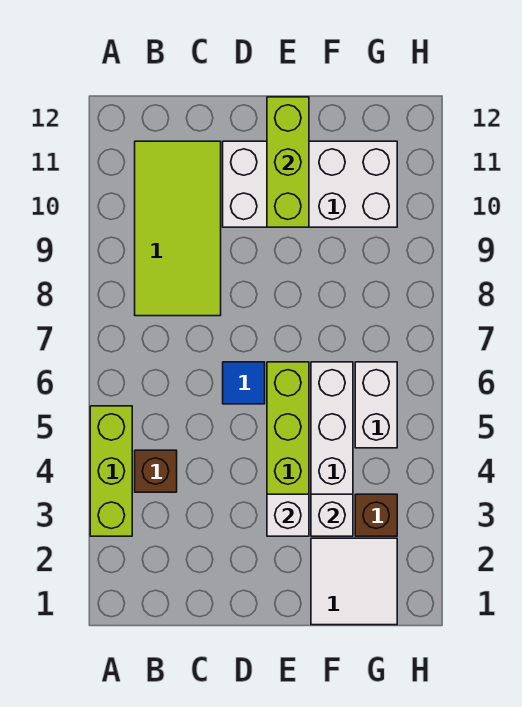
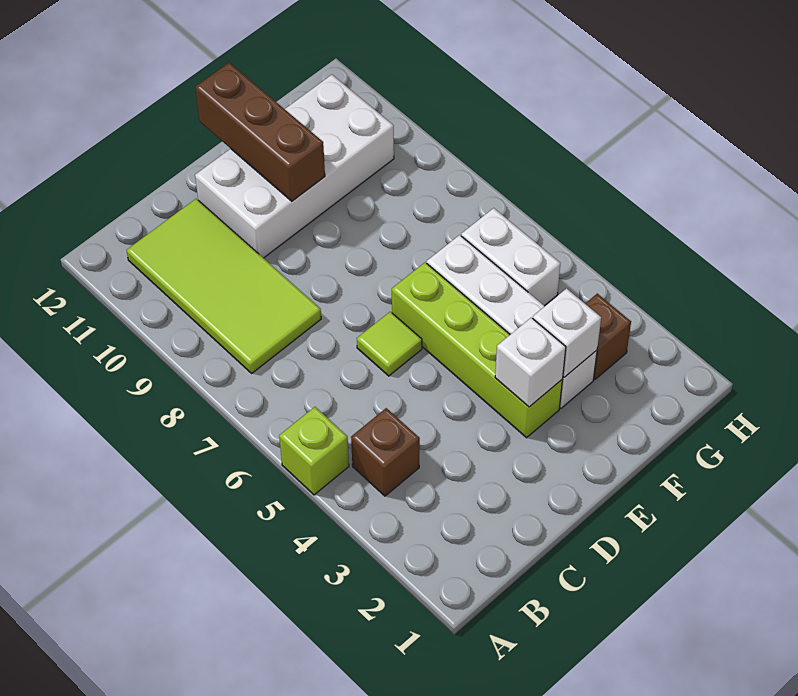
lime 1x3 brick [90,406,132,536] -> lime 1x1 brick [279,407,349,495]
blue 1x1 tile [223,362,265,404] -> lime 1x1 tile [357,312,422,376]
lime 1x3 brick [267,97,309,227] -> brown 1x3 brick [195,63,325,201]
white 2x2 tile [311,538,397,625] -> none

